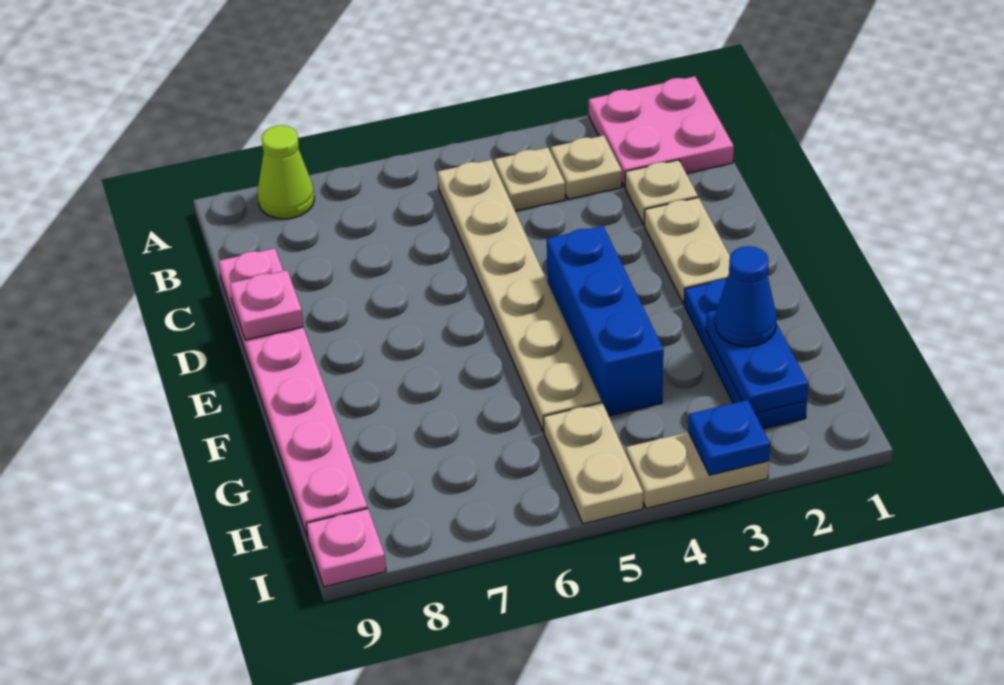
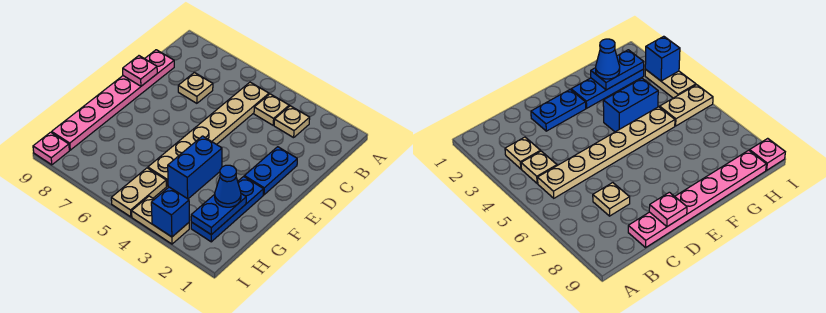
pink 2x2 plate [589,76,734,187] -> none
lime 1x1 cone [257,125,314,219] -> none
tan 1x1 plate [625,160,698,225] -> tan 1x1 plate moved to [178,72,213,103]
tan 1x2 plate [644,197,730,304] -> blue 1x2 plate [244,147,297,195]
blue 1x3 brick [547,226,664,416] -> blue 1x2 brick [168,136,222,199]
blue 1x1 plate [688,400,770,475] -> blue 1x1 brick [151,187,189,237]

